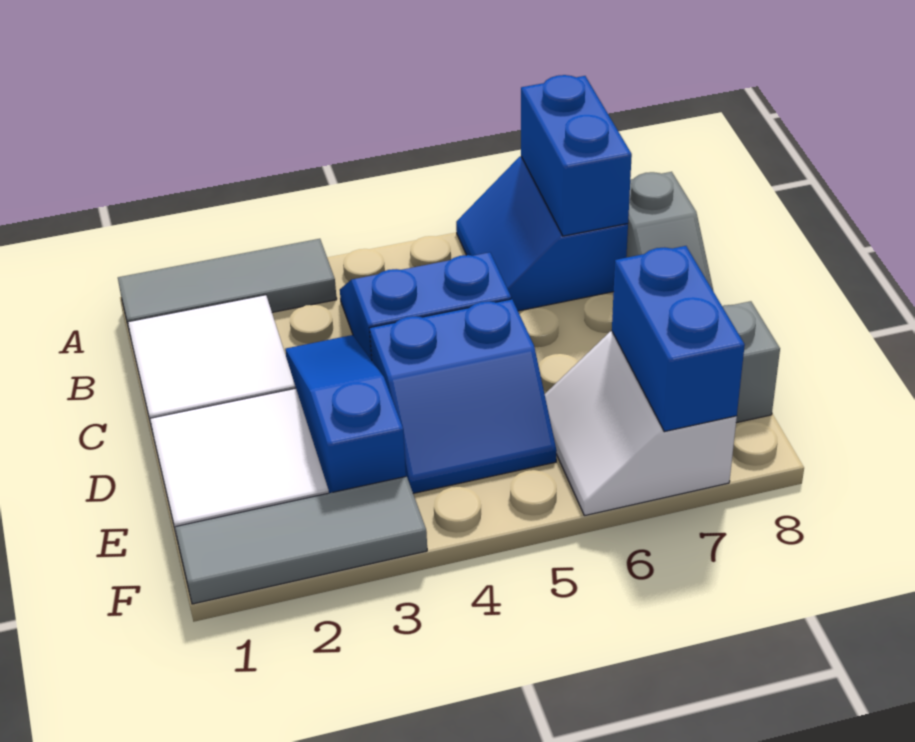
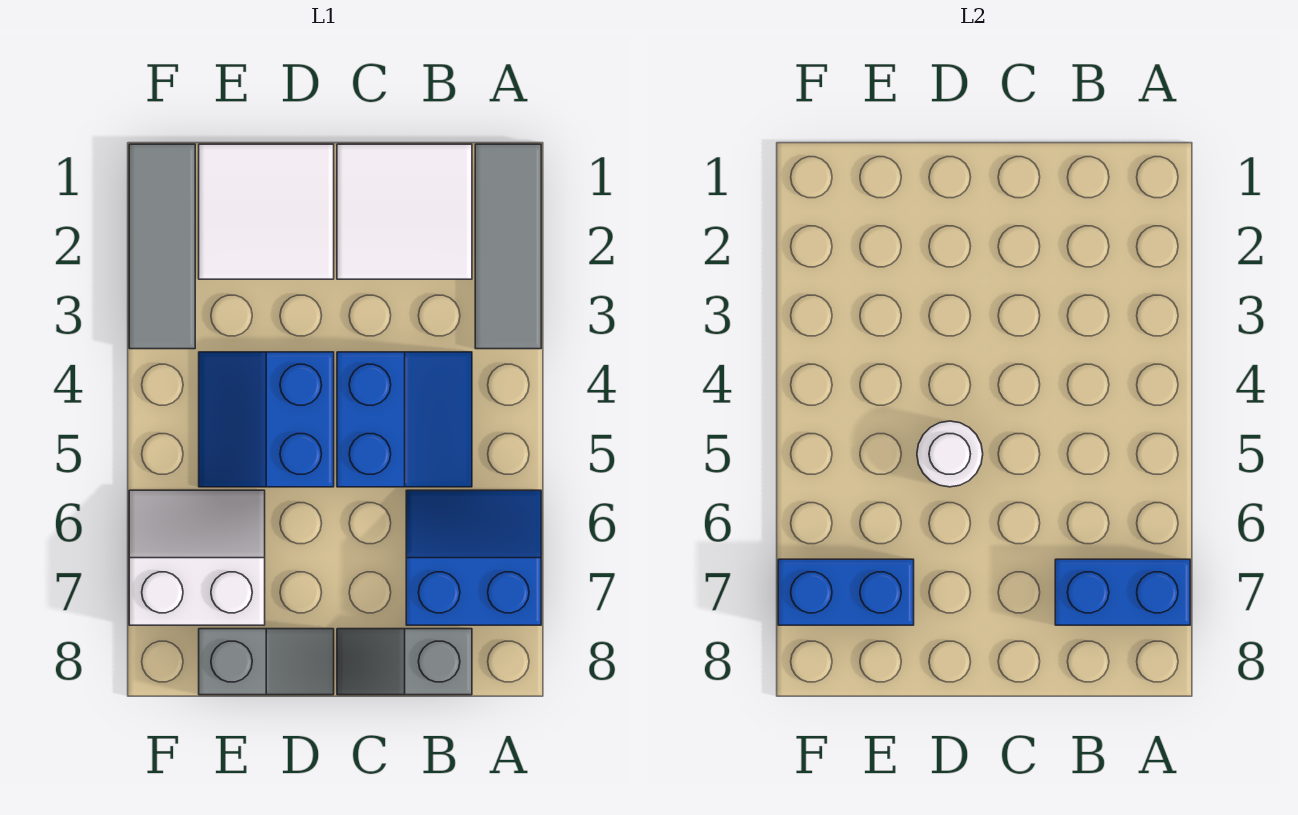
blue 1x3 slope [285,335,406,493] -> none
none -> white 1x1 round brick [917,421,983,487]

